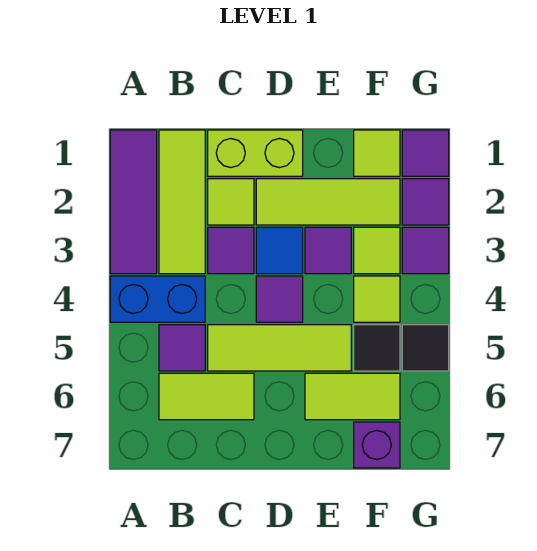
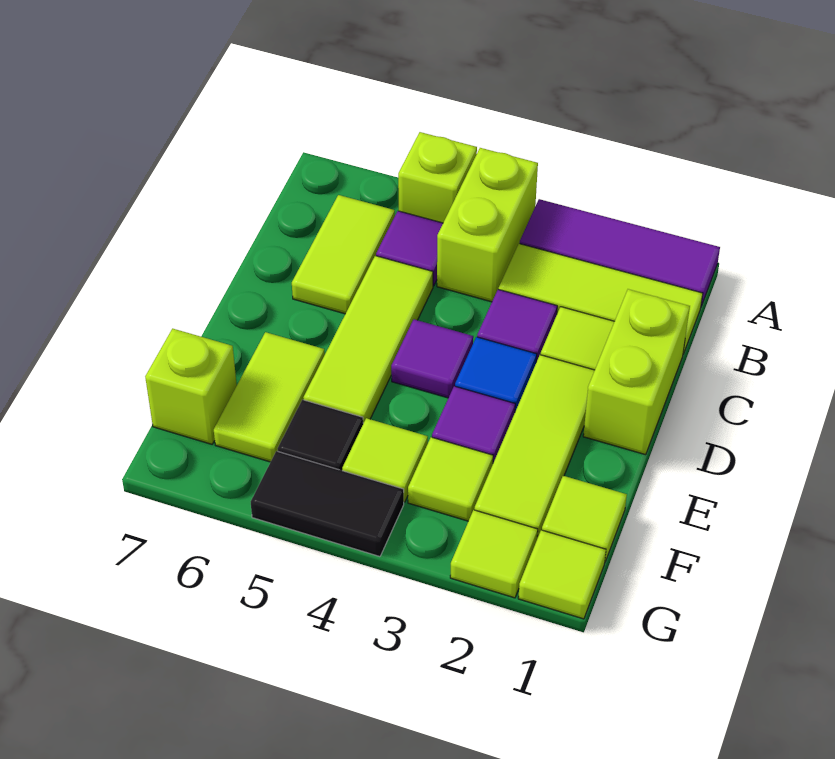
blue 1x2 brick [110,276,205,322] -> lime 1x2 brick [437,148,538,302]
none -> lime 1x1 brick [398,132,477,223]
purple 1x1 brick [354,422,400,468] -> lime 1x1 brick [145,328,237,444]
purple 1x1 tile [402,130,449,176] -> lime 1x1 tile [518,530,606,619]
purple 1x1 tile [402,179,449,225] -> lime 1x1 tile [450,510,538,598]
purple 1x1 tile [402,227,449,274] -> none
black 1x1 tile [402,325,449,371] -> black 1x2 tile [251,451,404,557]

